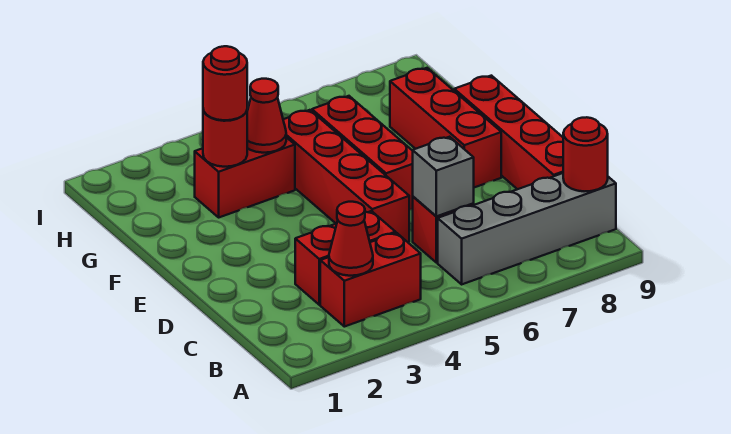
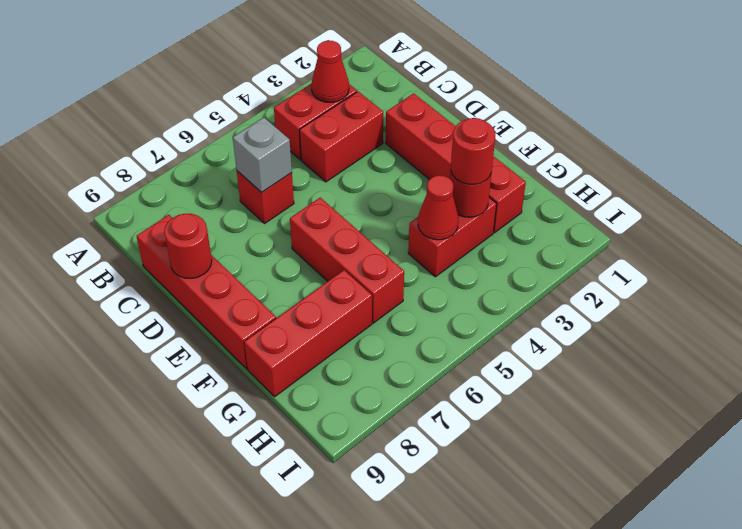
grey 1x4 brick [438,173,616,284] -> none
red 1x1 round brick [563,117,608,191] -> red 1x1 round brick moved to [164,214,212,278]
red 1x4 brick [283,110,409,242] -> red 1x4 brick moved to [386,93,526,233]
red 1x3 brick [390,68,501,188] -> red 1x3 brick turned to [244,270,372,397]

